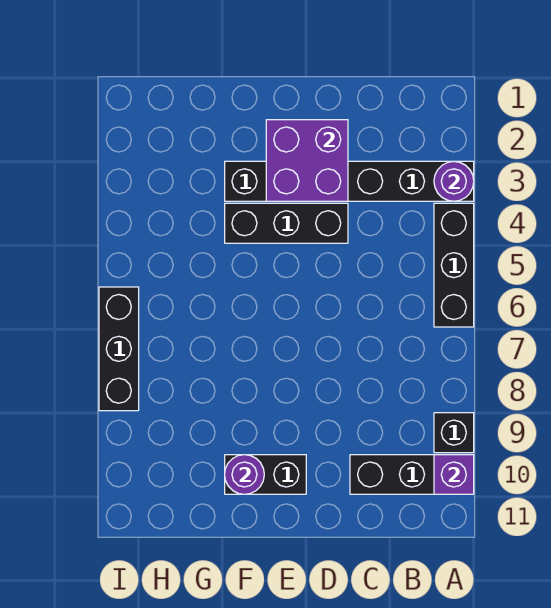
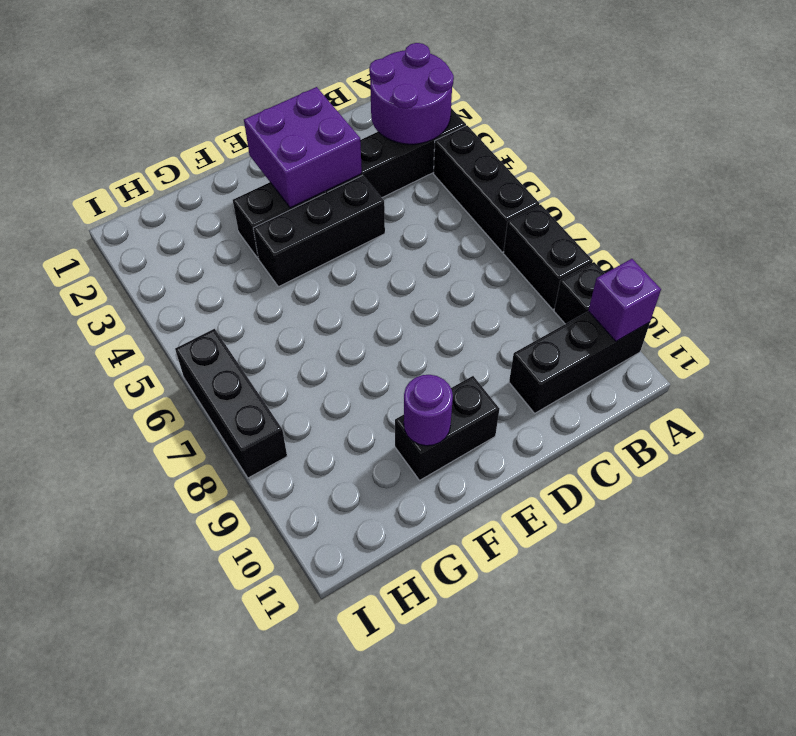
purple 1x1 round brick [434,161,474,201] -> purple 2x2 round brick [369,43,454,144]
none -> black 1x2 brick [503,205,593,310]

